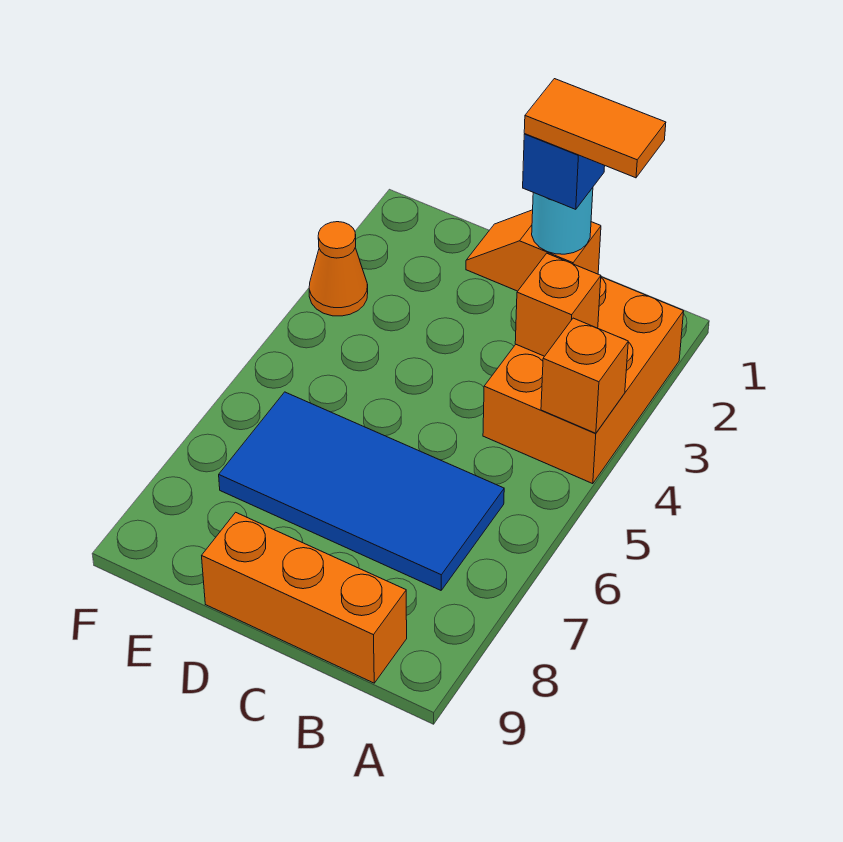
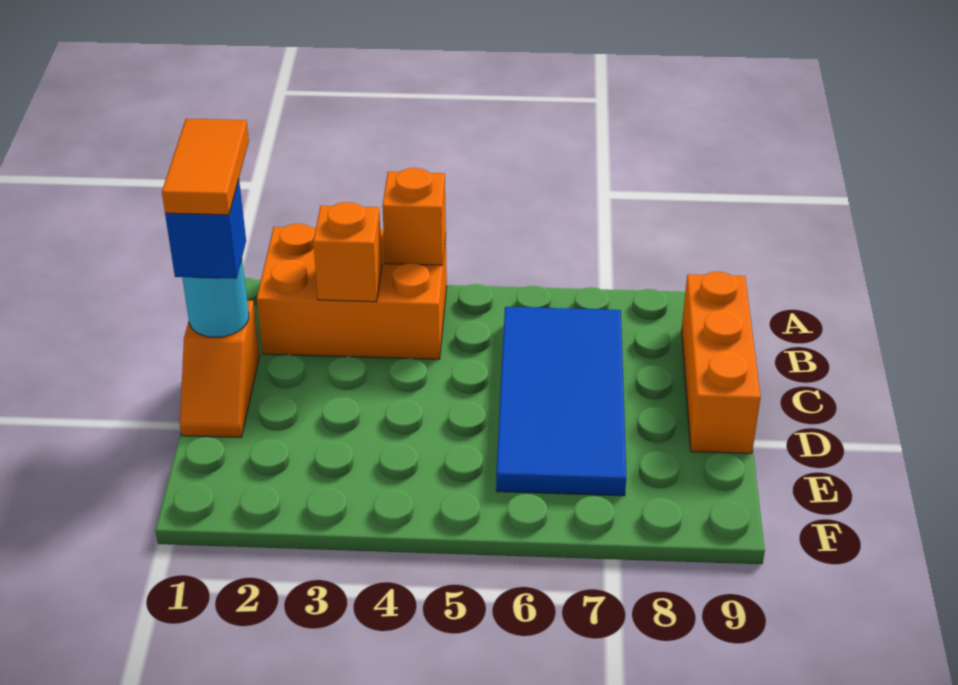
orange 1x1 cone [309,222,368,316] -> none

